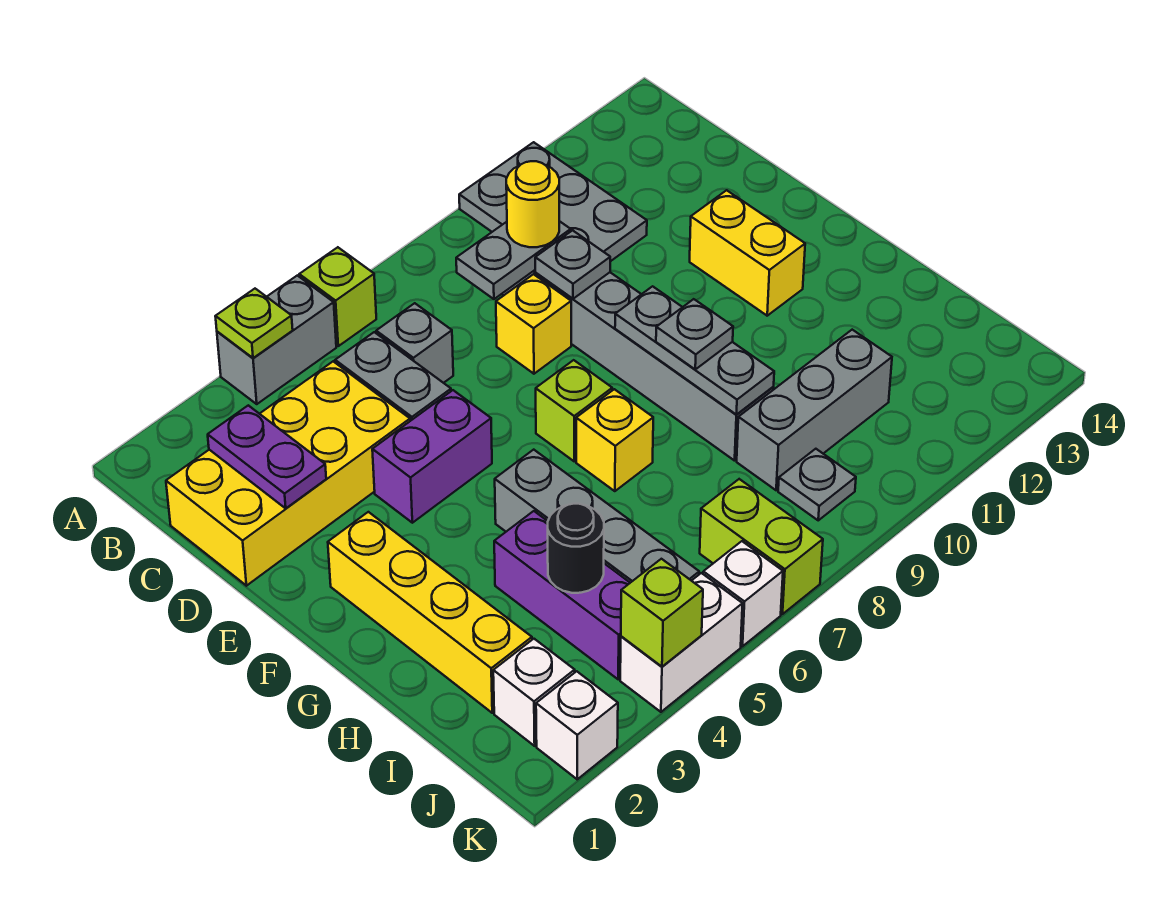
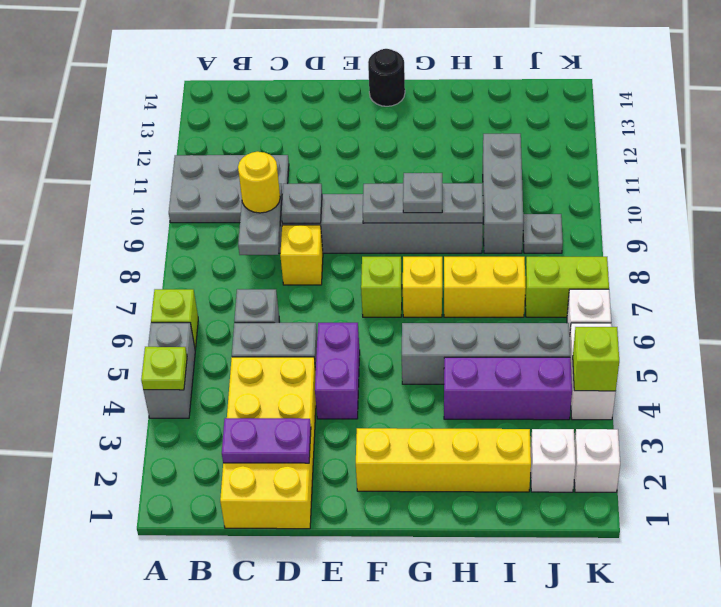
yellow 1x2 brick [690,190,805,316] -> yellow 1x2 brick moved to [444,257,526,317]
black 1x1 round brick [548,504,604,593] -> black 1x1 round brick moved to [368,49,405,106]

